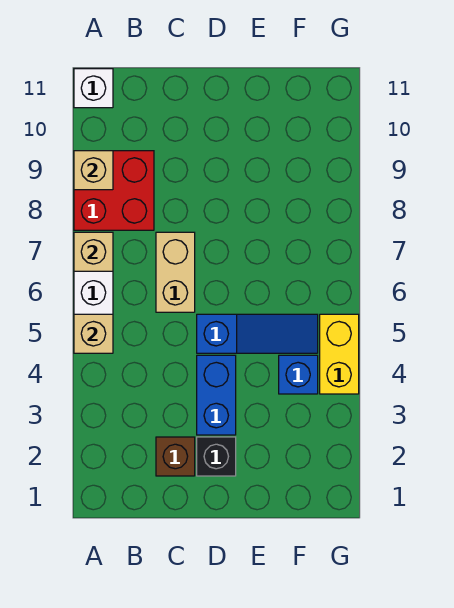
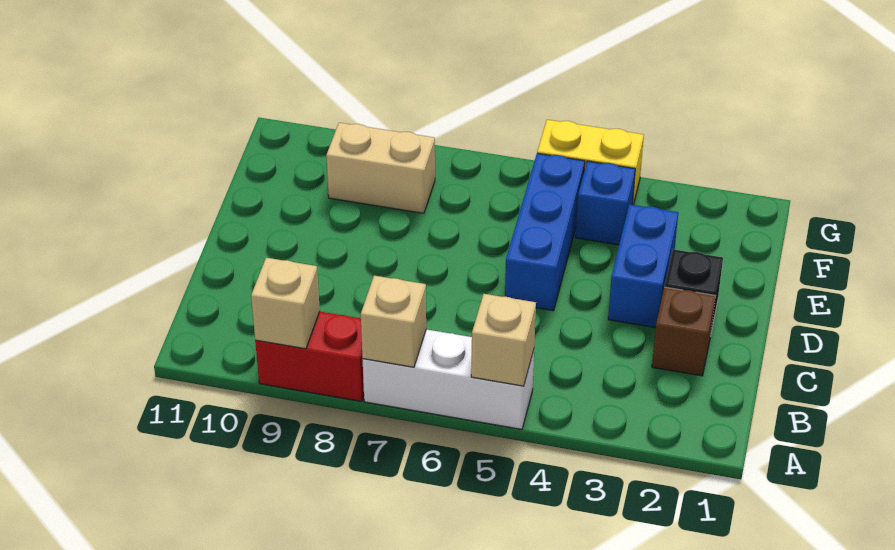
red 2x2 brick [74,151,154,230] -> red 1x2 brick [255,312,364,401]
white 1x1 brick [74,69,113,108] -> none
tan 1x2 brick [156,232,195,312] -> tan 1x2 brick moved to [326,123,435,213]
blue 1x2 brick [197,355,236,435] -> blue 1x2 brick turned to [608,204,678,328]
blue 1x3 slope [197,314,318,353] -> blue 1x3 brick [505,153,585,311]

